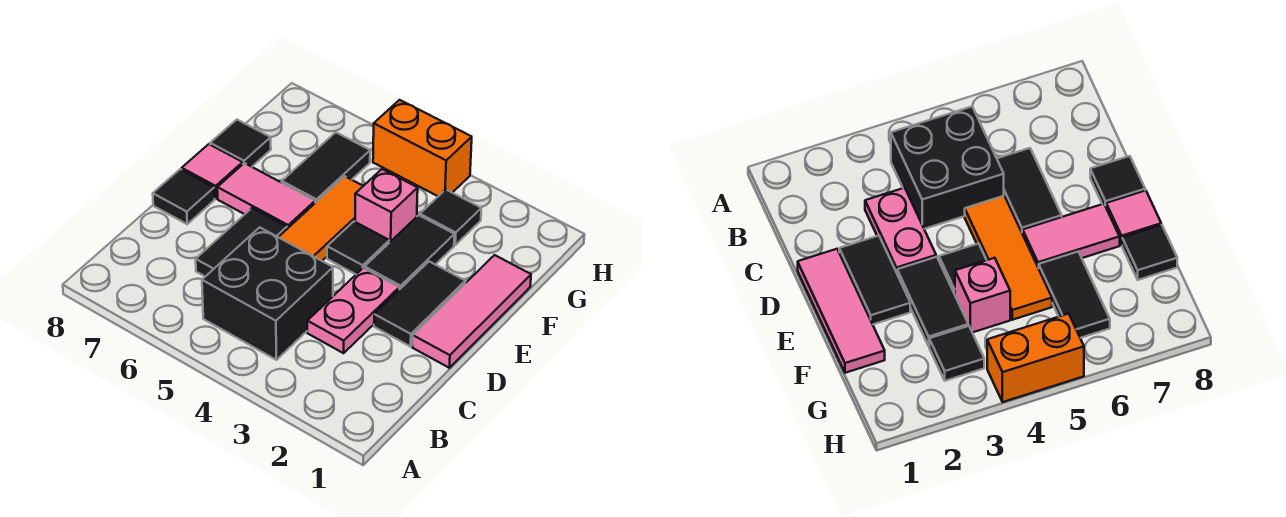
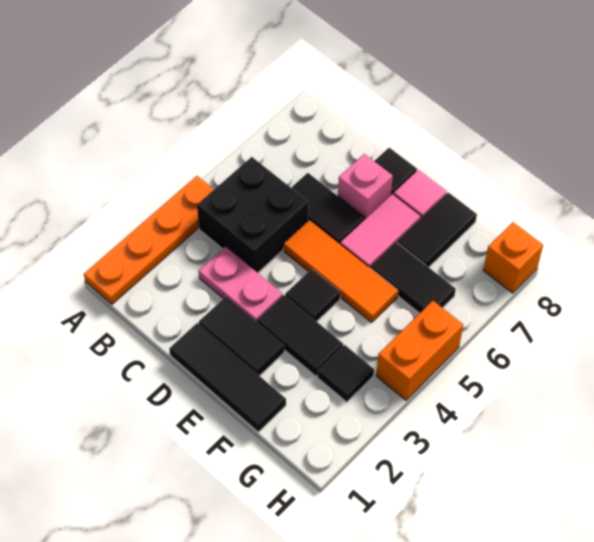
none -> orange 1x4 plate [84,176,214,304]
pink 1x3 tile [412,255,531,368] -> black 1x3 tile [169,323,286,432]
pink 1x1 brick [355,169,418,243] -> pink 1x1 brick moved to [338,154,393,219]
black 1x1 tile [210,120,271,167] -> black 1x2 tile [397,192,477,267]
none -> orange 1x1 brick [483,222,543,293]

